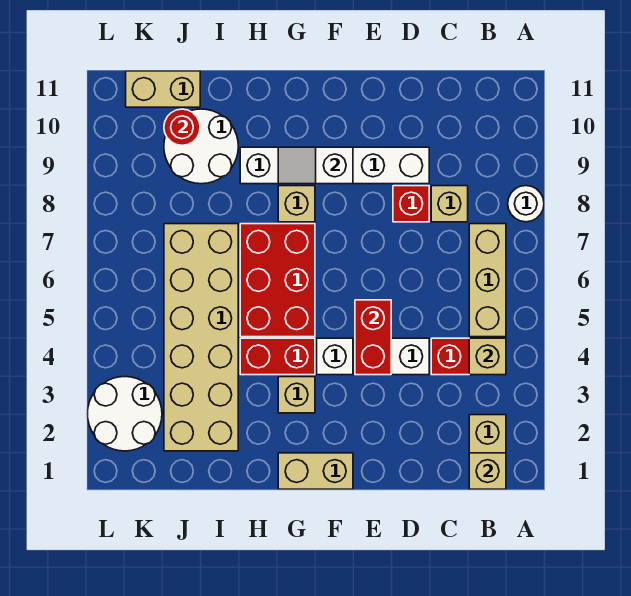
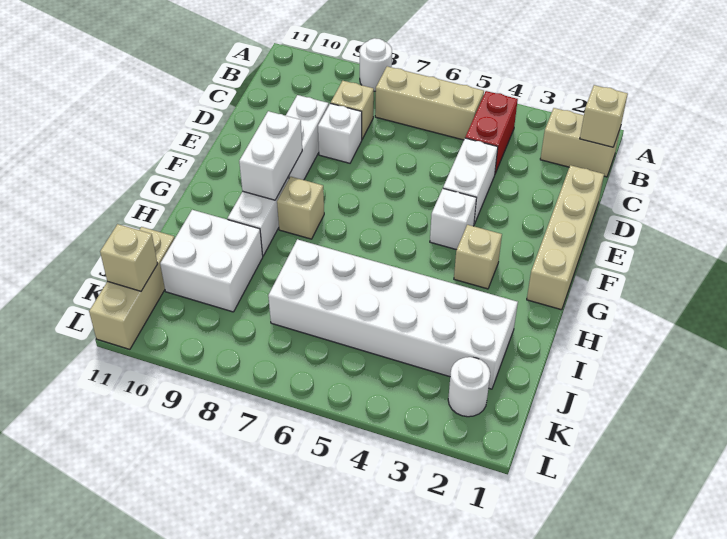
tan 1x1 brick [469,338,506,375] -> tan 1x1 brick moved to [100,224,157,291]
red 1x1 brick [393,186,429,222] -> white 1x1 brick [318,103,362,163]
red 1x2 brick [355,300,391,375] -> none
tan 1x2 brick [278,453,353,489] -> tan 1x4 brick [527,165,604,310]
white 1x2 slope [278,147,353,184] -> white 1x2 brick [239,111,302,200]
red 1x2 brick [240,338,315,375] -> none
red 2x3 brick [240,224,315,337] -> none
tan 2x6 brick [164,224,238,451] -> white 2x6 brick [268,239,518,389]
white 2x2 round brick [164,109,238,184] -> white 2x2 brick [160,210,263,312]
red 1x1 round brick [164,109,200,145] -> none
tan 1x2 brick [126,71,200,107] -> tan 1x3 brick [89,227,175,349]
white 2x2 round brick [87,377,162,451] -> white 1x1 round brick [448,357,490,417]

